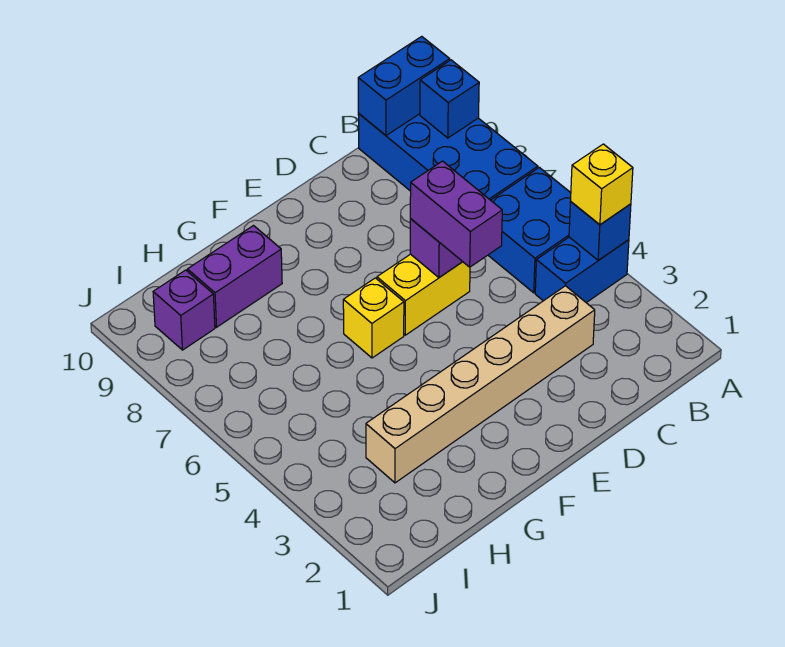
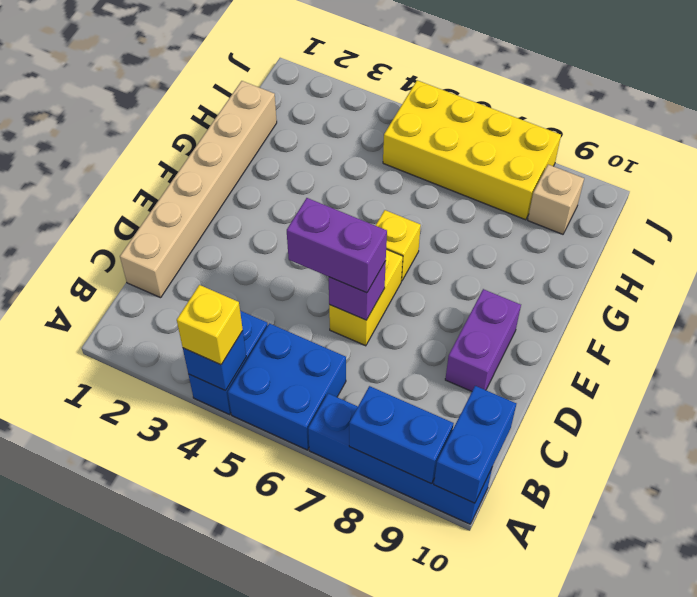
blue 2x4 brick [358,114,538,200] -> blue 1x4 brick [308,393,492,524]
blue 1x1 brick [420,60,479,138] -> blue 1x2 brick [349,386,454,484]
tan 1x6 brick [366,286,595,483] -> tan 1x6 brick moved to [120,81,277,298]
purple 1x2 brick [187,226,282,327] -> purple 1x2 brick moved to [445,289,521,391]
none -> yellow 2x4 brick [383,80,561,220]
purple 1x1 brick [153,270,215,350] -> tan 1x1 brick [528,165,584,234]

